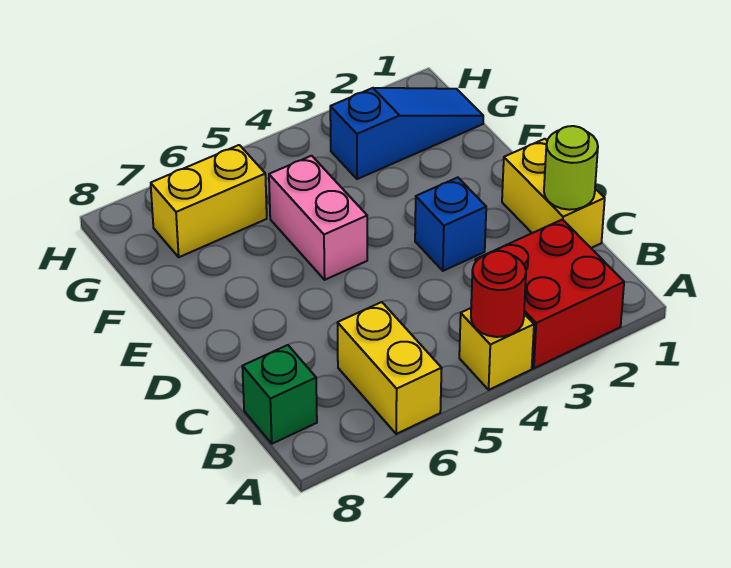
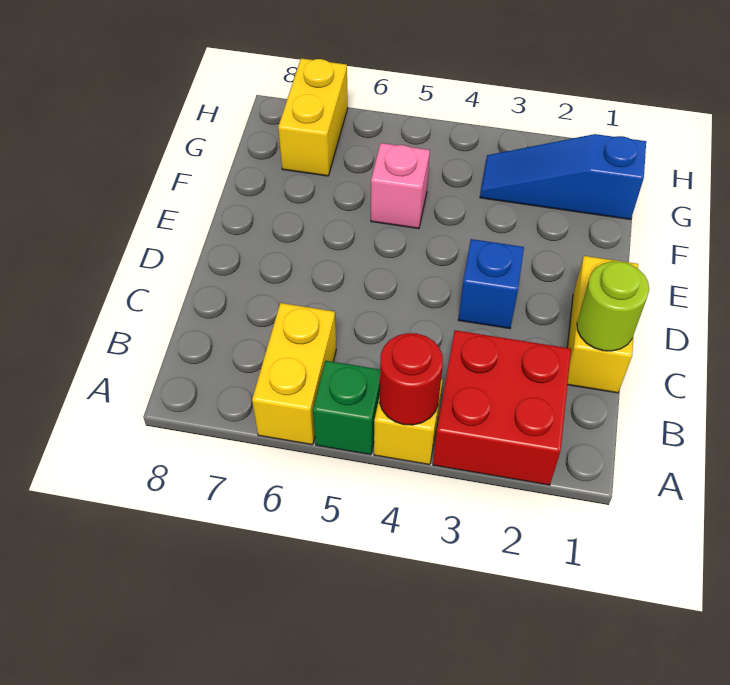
green 1x1 brick [242,345,317,444] -> green 1x1 brick moved to [313,361,380,455]
pink 1x2 brick [269,156,367,280] -> pink 1x1 brick [371,143,430,229]
blue 1x3 slope [330,88,483,179] -> blue 1x3 slope turned to [480,134,646,220]
yellow 1x2 brick [151,145,267,257] -> yellow 1x2 brick turned to [278,58,348,176]

